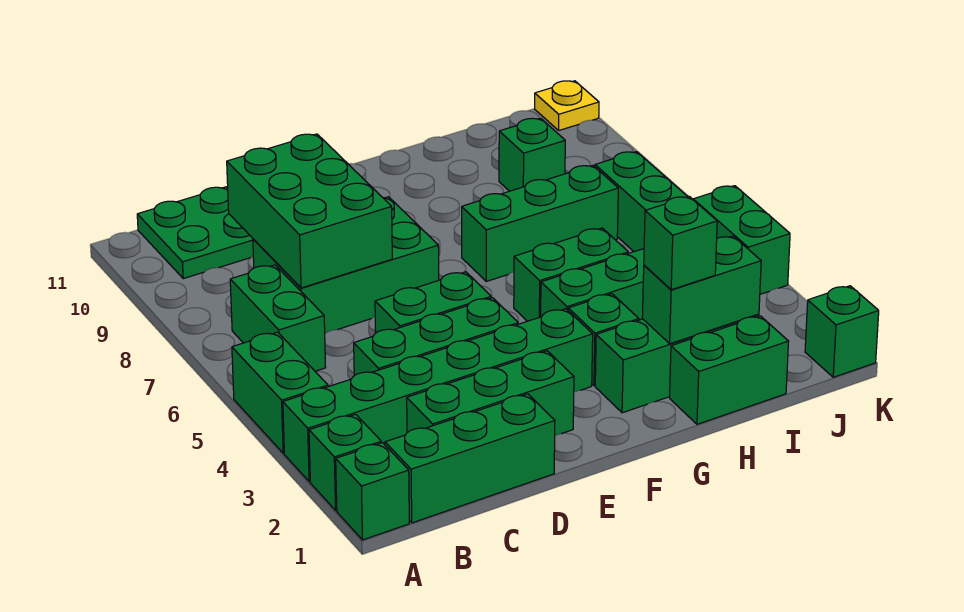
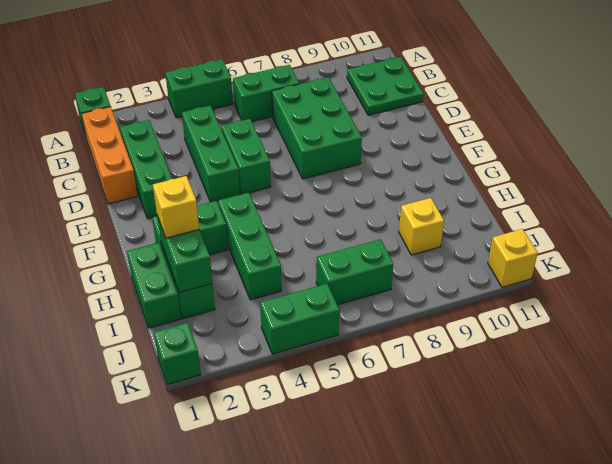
green 1x1 brick [309,414,381,510] -> none
green 1x6 brick [283,309,593,482] -> none
green 1x3 brick [385,394,555,523] -> orange 1x3 brick [81,107,138,204]
green 2x3 brick [227,134,392,288] -> none
green 1x2 brick [514,228,628,321] -> none
green 1x3 brick [462,165,618,281] -> none
green 1x1 brick [644,196,717,290] -> yellow 1x1 brick [153,176,199,238]
green 1x1 brick [499,118,565,191] -> yellow 1x1 brick [399,198,444,255]
yellow 1x1 plate [535,81,599,130] -> yellow 1x1 brick [488,229,538,287]

